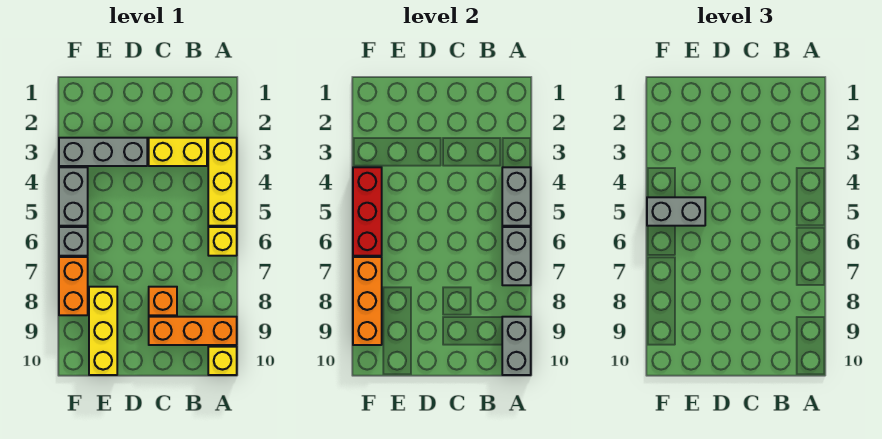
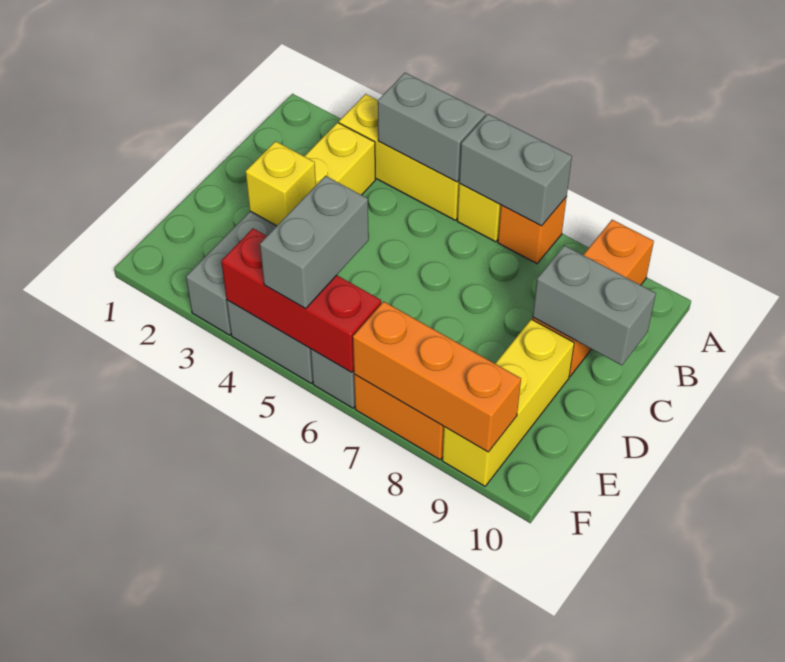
grey 1x2 brick [502,317,531,375] -> grey 1x2 brick moved to [533,246,656,365]
yellow 1x1 brick [208,347,237,375] -> yellow 1x1 brick moved to [246,141,316,226]
orange 1x1 brick [149,287,177,315] -> orange 1x1 brick moved to [498,197,567,264]
yellow 1x3 brick [89,287,117,375] -> yellow 1x3 brick turned to [442,319,574,486]

